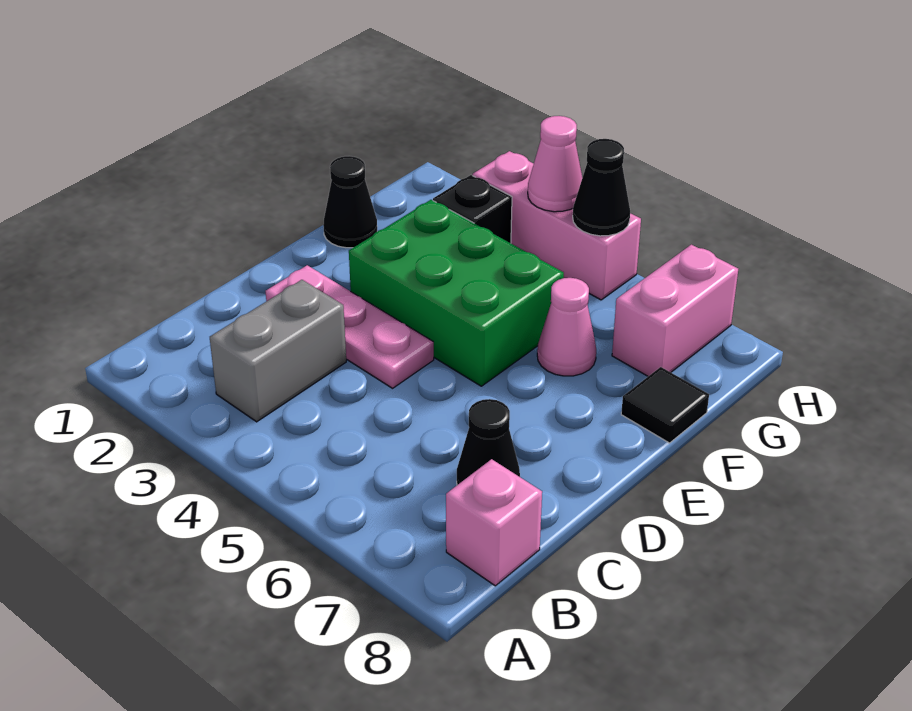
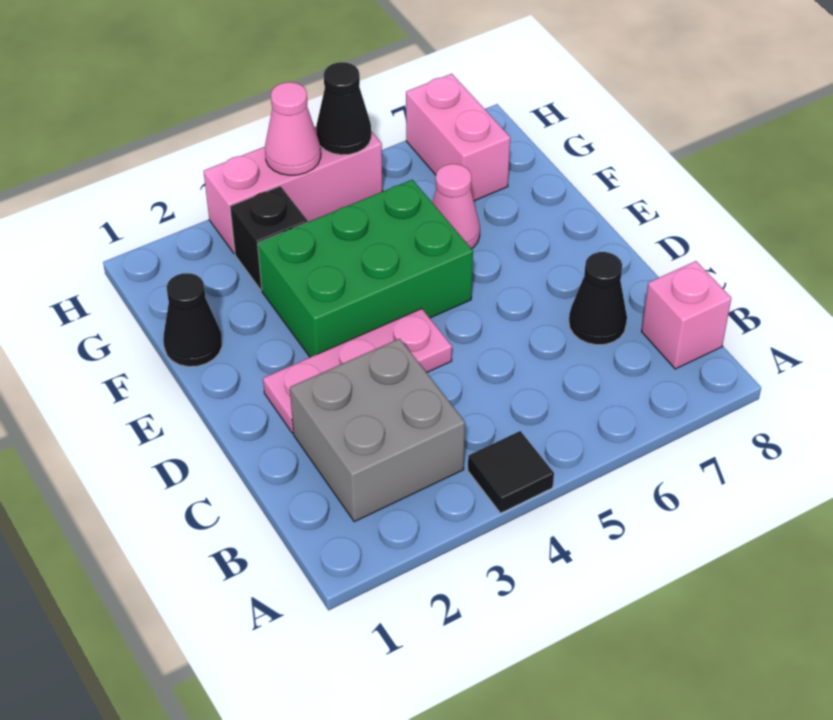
grey 1x2 brick [210,280,346,422] -> grey 2x2 brick [290,339,465,522]
black 1x1 tile [621,367,709,443] -> black 1x1 tile moved to [468,431,554,513]

